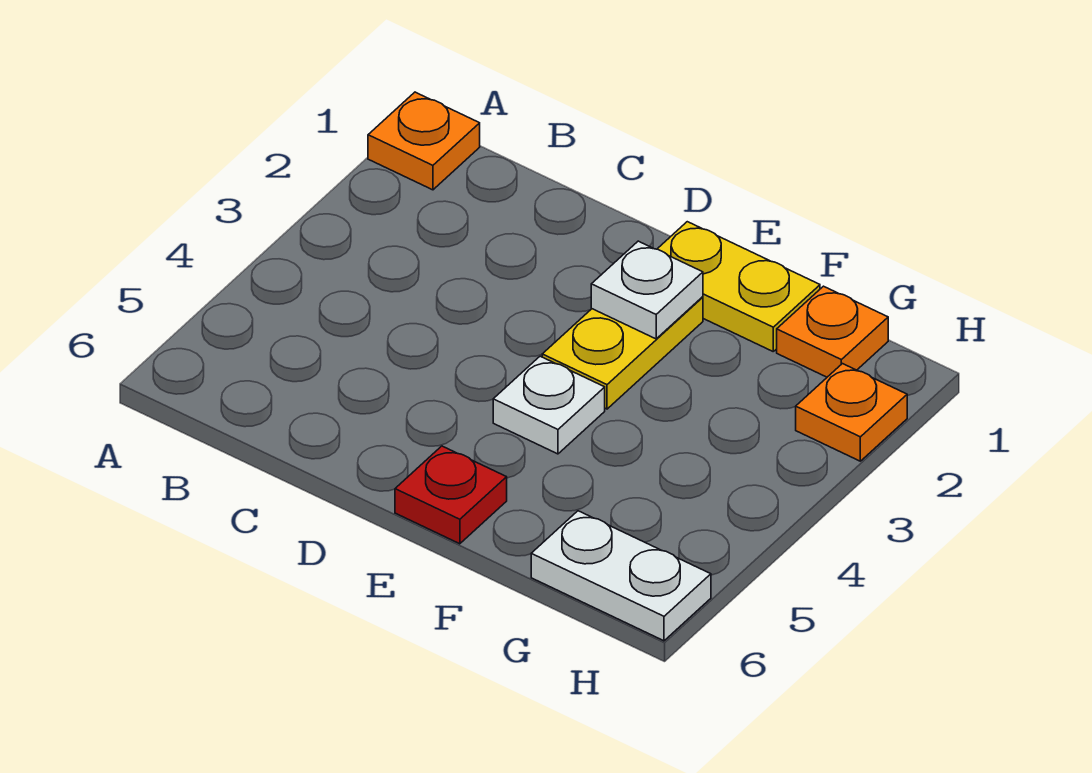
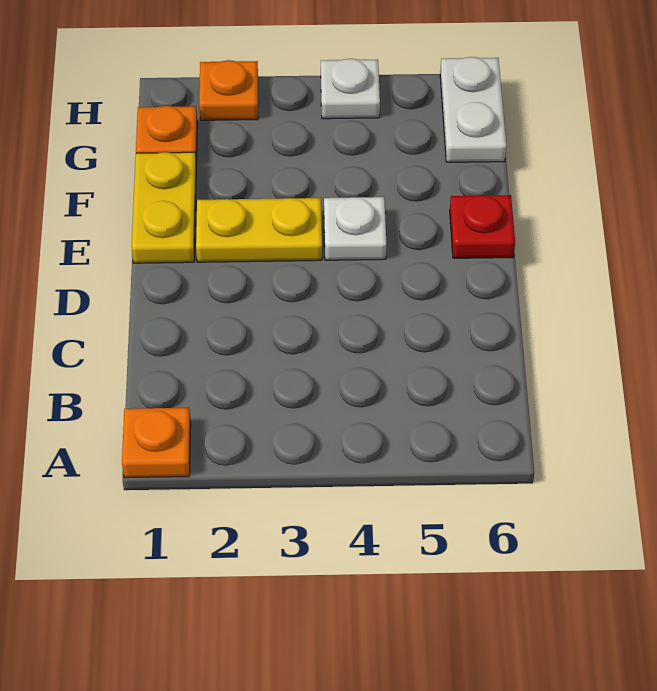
white 1x1 plate [591,241,703,339] -> white 1x1 plate moved to [321,59,380,119]

